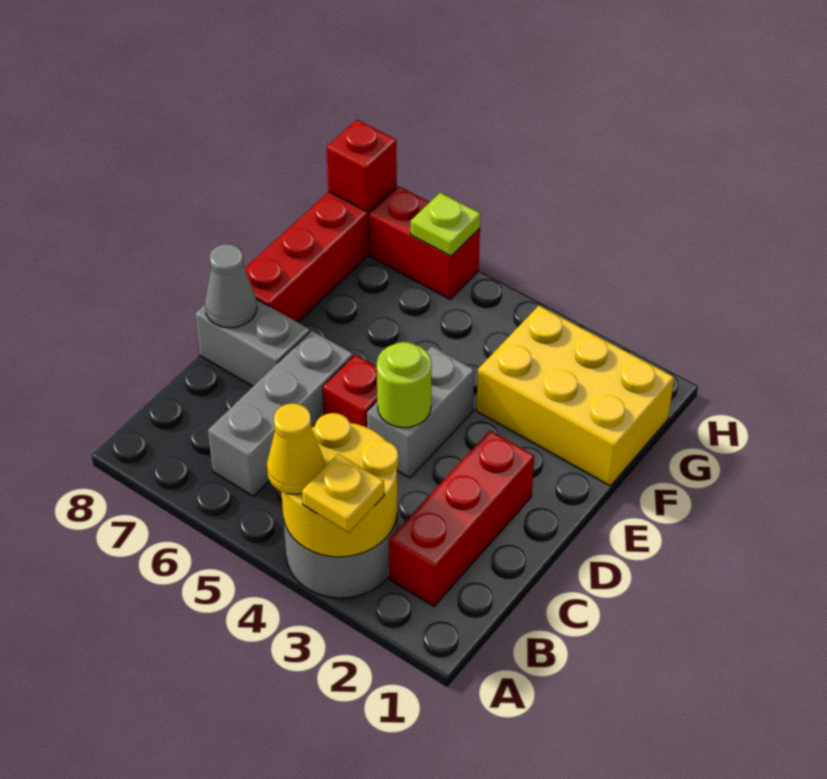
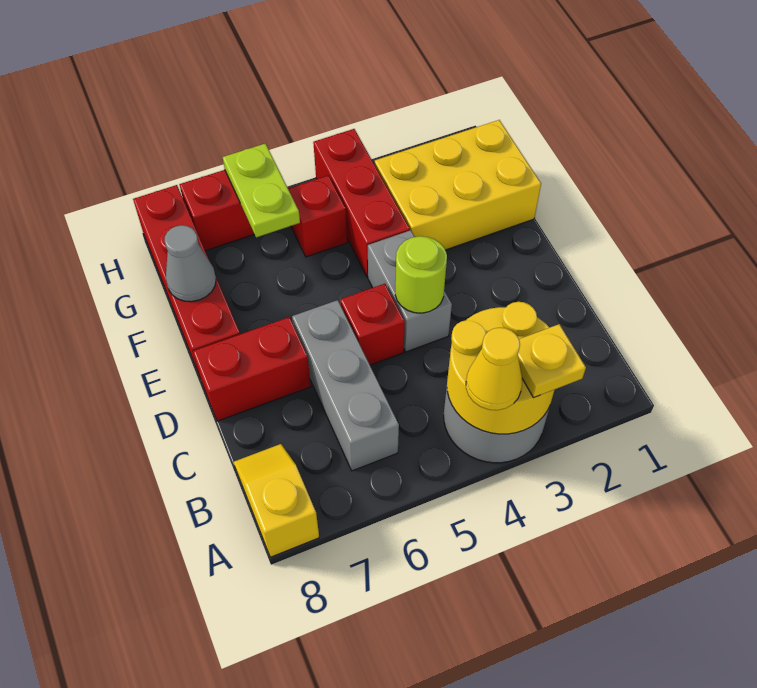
none -> yellow 1x2 slope [234,444,319,557]
red 1x3 brick [389,431,534,607] -> red 1x3 brick moved to [313,129,410,277]
grey 1x2 brick [195,299,310,386] -> red 1x2 brick [193,317,311,421]
grey 1x1 cone [205,244,257,328] -> grey 1x1 cone moved to [165,225,216,302]
lime 1x1 plate [411,193,481,256] -> lime 1x2 plate [223,144,300,237]
red 1x1 brick [326,120,397,212] -> red 1x1 brick moved to [288,176,347,257]

